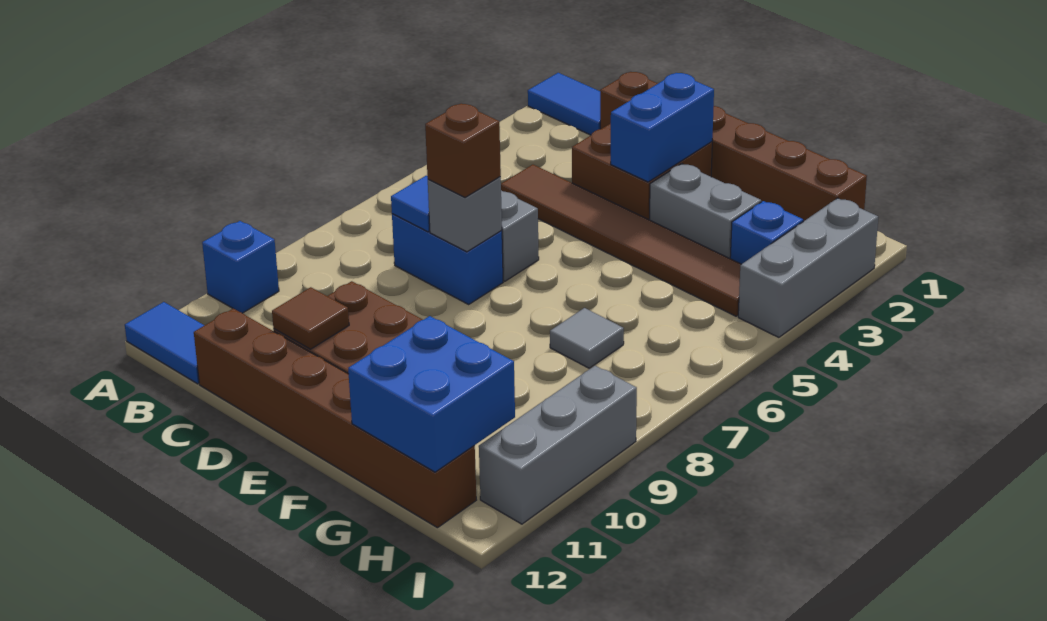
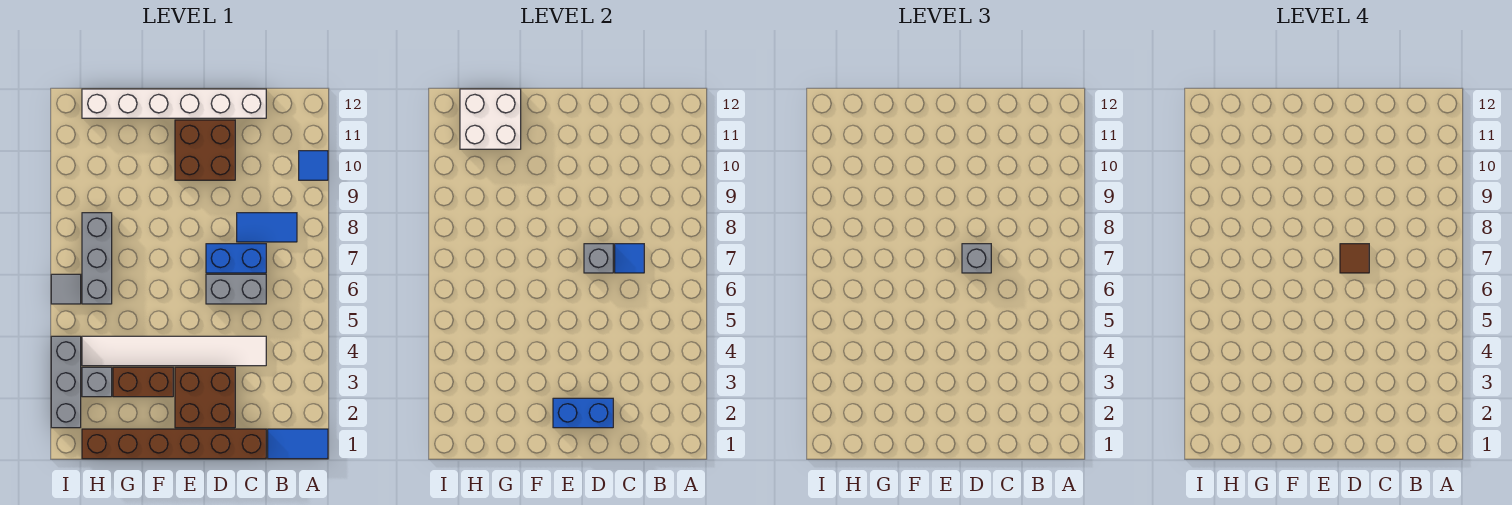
blue 1x1 brick [202,221,279,313] -> blue 1x1 tile [299,151,328,180]
blue 1x2 tile [125,302,204,384] -> blue 1x2 tile moved to [237,213,297,242]
brown 1x6 tile [501,165,741,316] -> white 1x6 tile [82,336,266,366]
brown 1x6 brick [194,308,476,528] -> white 1x6 brick [82,89,266,118]
brown 1x1 brick [425,103,501,198] -> grey 1x1 brick [962,244,991,273]
brown 1x1 tile [272,287,349,349] -> brown 1x1 tile moved to [1340,244,1369,273]
blue 1x2 brick [611,73,714,182] -> blue 1x2 brick turned to [553,398,613,428]
grey 1x2 brick [649,164,761,258] -> brown 1x2 brick [113,367,173,397]
grey 1x1 tile [550,308,624,368] -> grey 1x1 tile moved to [51,274,81,304]
blue 2x2 brick [348,316,515,472] -> white 2x2 brick [460,89,521,149]
blue 1x1 brick [730,201,803,264] -> grey 1x1 brick [82,367,112,397]
grey 1x3 brick [479,366,637,524] -> grey 1x3 brick moved to [82,213,112,304]

